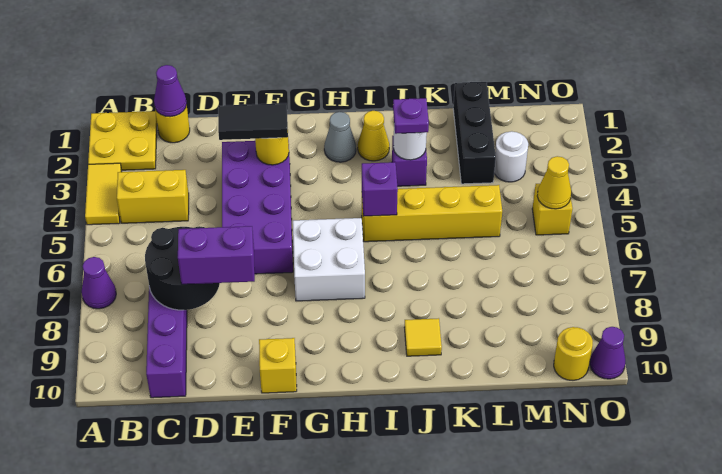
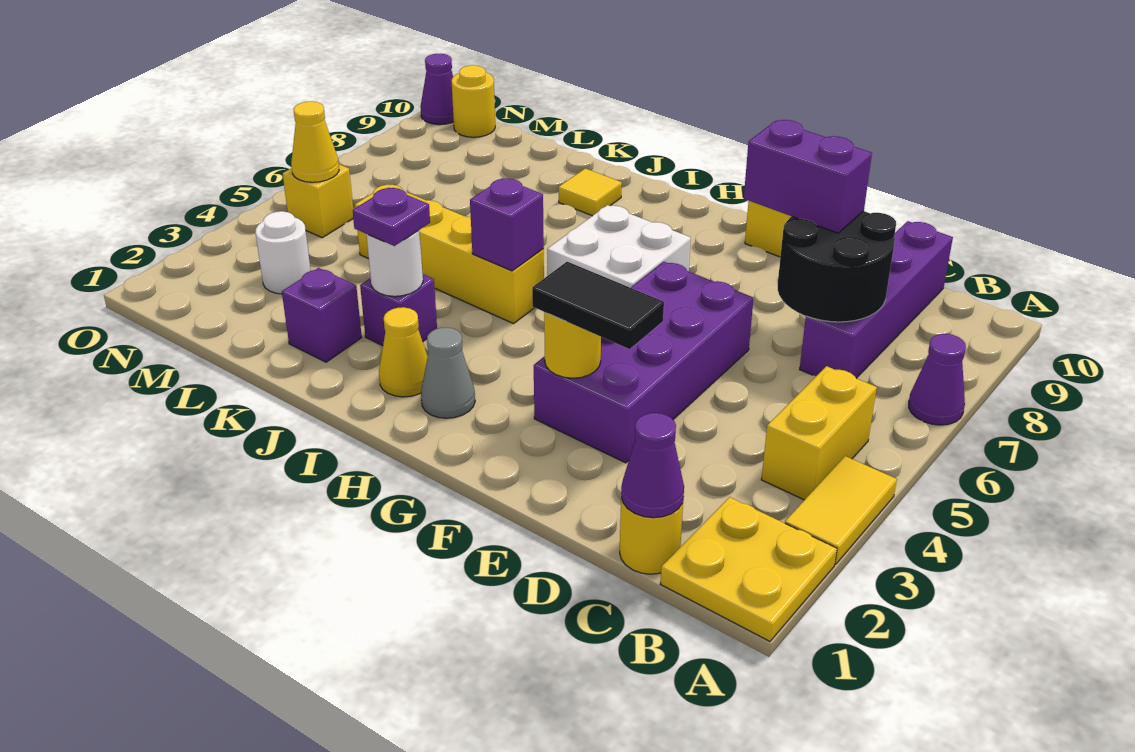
yellow 1x2 brick [117,170,189,223] -> yellow 1x2 brick turned to [761,366,877,500]
none -> purple 1x1 brick [282,268,362,362]
black 1x3 brick [453,82,496,184] -> none

